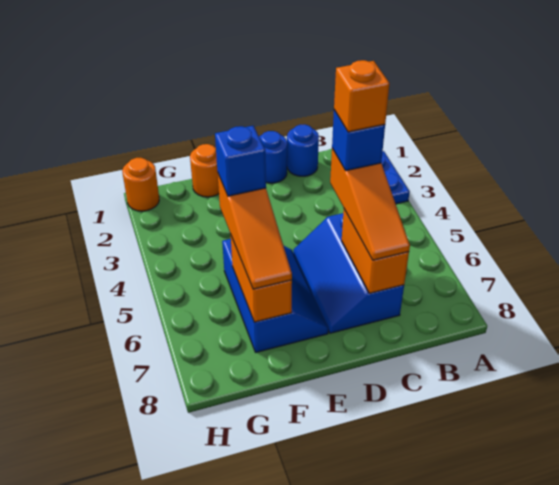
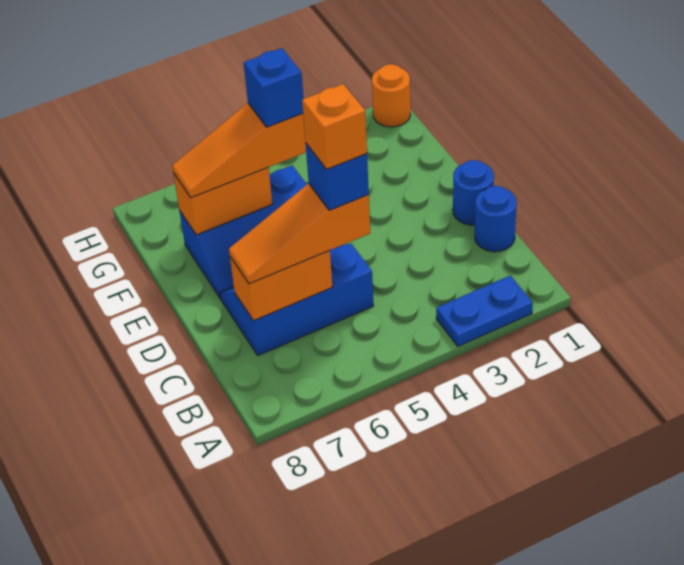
orange 1x1 round brick [190,144,219,197] -> none

